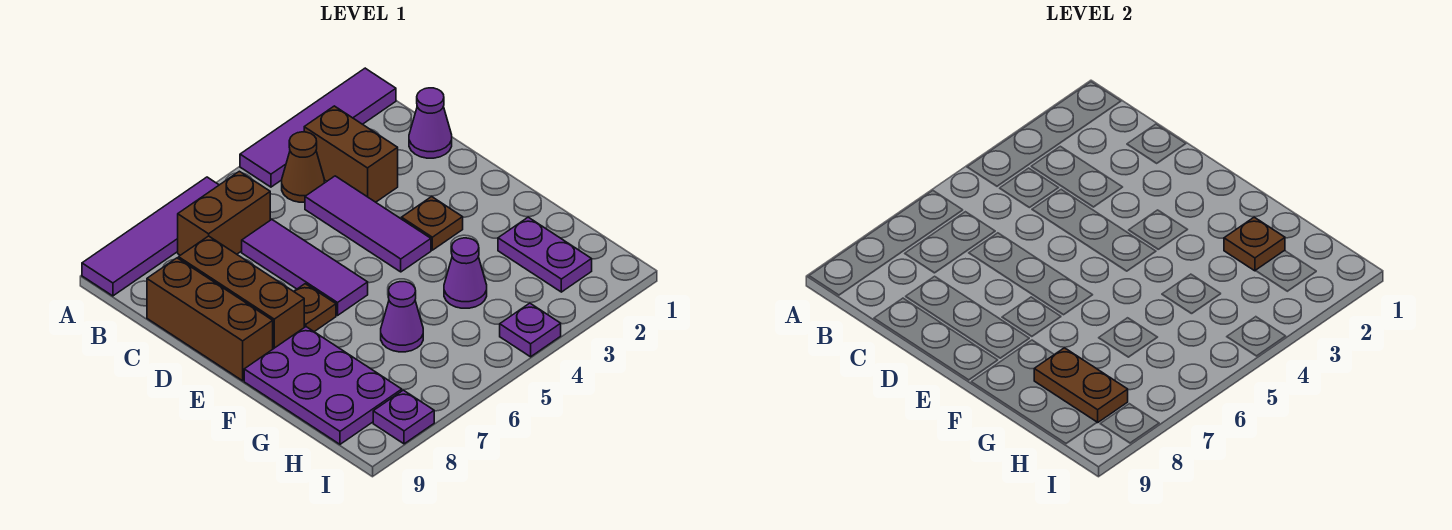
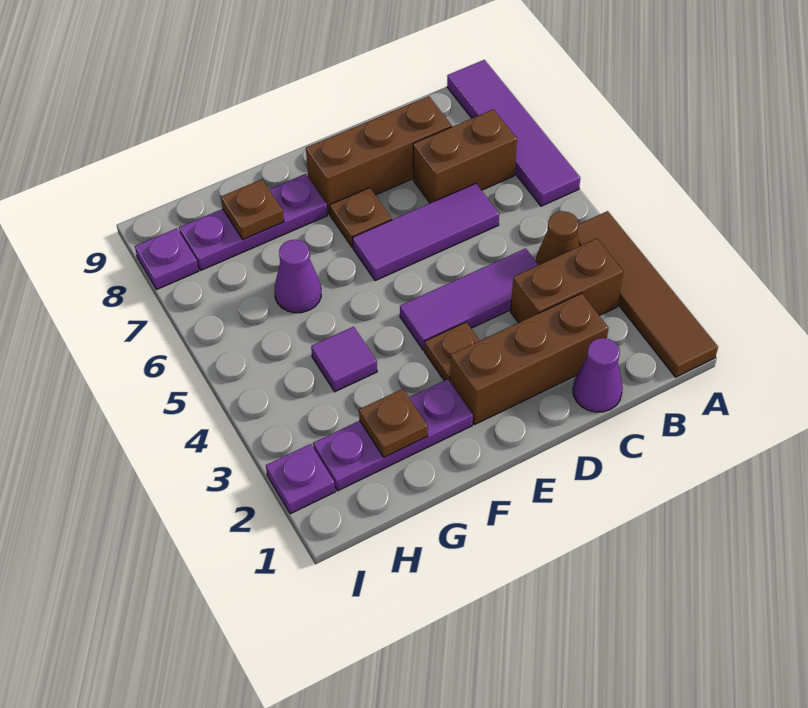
purple 1x4 tile [240,68,396,187] -> brown 1x4 tile [577,211,718,377]
brown 1x2 brick [178,171,270,255] -> brown 1x2 brick turned to [413,109,517,203]
brown 1x3 brick [147,258,273,381] -> brown 1x3 brick moved to [450,293,609,424]
purple 2x3 plate [244,327,402,444] -> purple 1x3 plate [179,174,327,270]
purple 1x2 plate [498,217,592,292] -> purple 1x3 plate [313,379,473,491]
purple 1x1 cone [444,238,487,308] -> purple 1x1 tile [311,327,377,392]
brown 1x2 plate [1034,348,1128,423] -> brown 1x1 plate [221,179,284,240]
purple 1x1 plate [500,303,561,357] -> purple 1x1 plate moved to [266,444,335,514]

